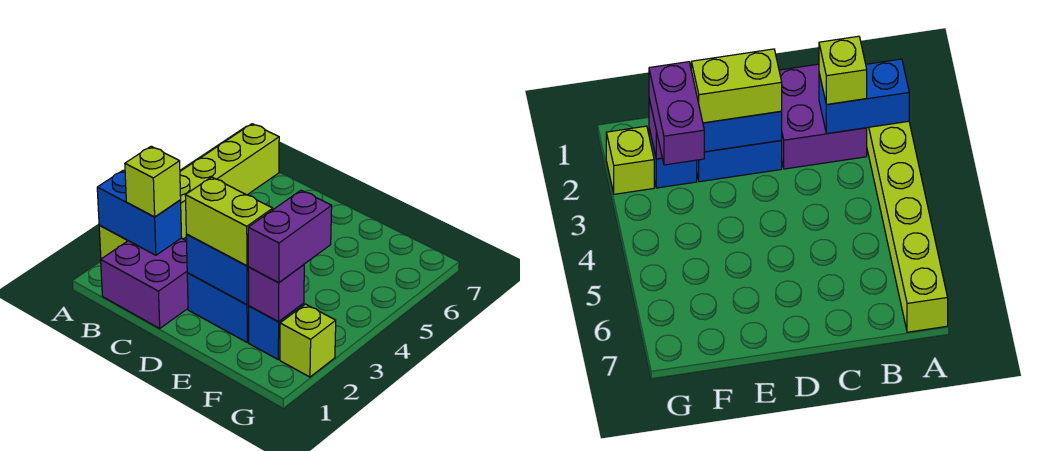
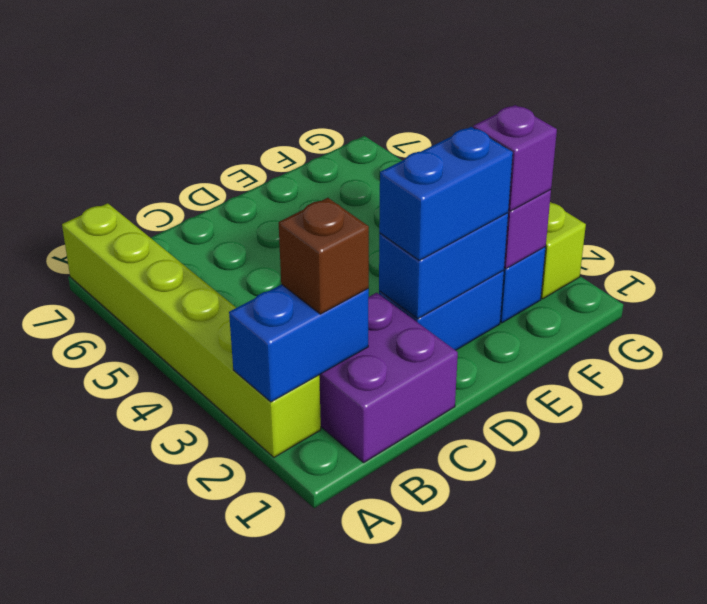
lime 1x1 brick [125,146,181,217] -> brown 1x1 brick [279,198,369,314]
lime 1x2 brick [185,177,273,266] -> blue 1x2 brick [379,127,513,260]
purple 1x2 brick [248,190,332,283] -> purple 1x1 brick [473,105,557,211]

